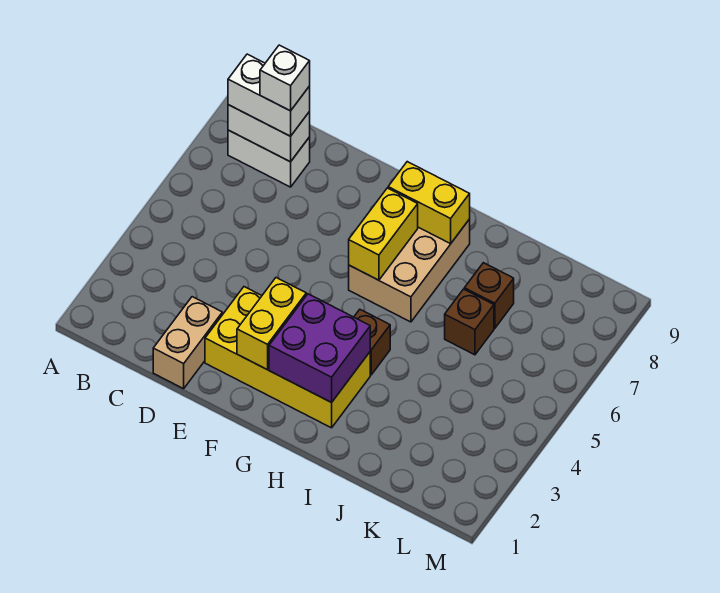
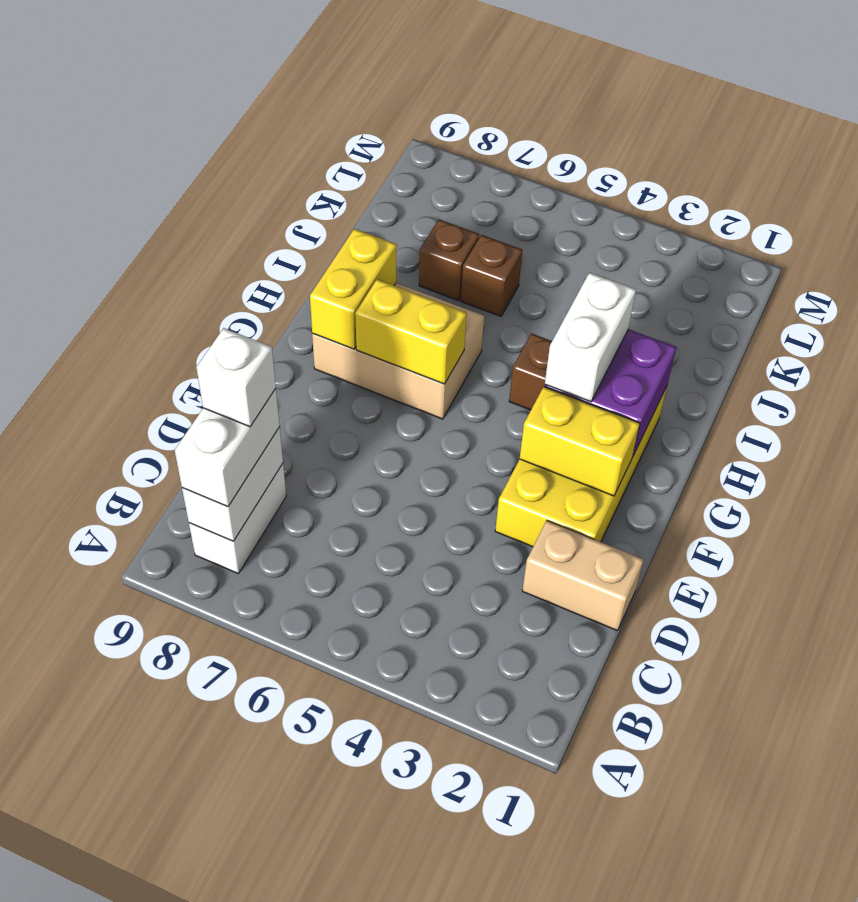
none -> white 1x2 brick [545,273,636,402]

